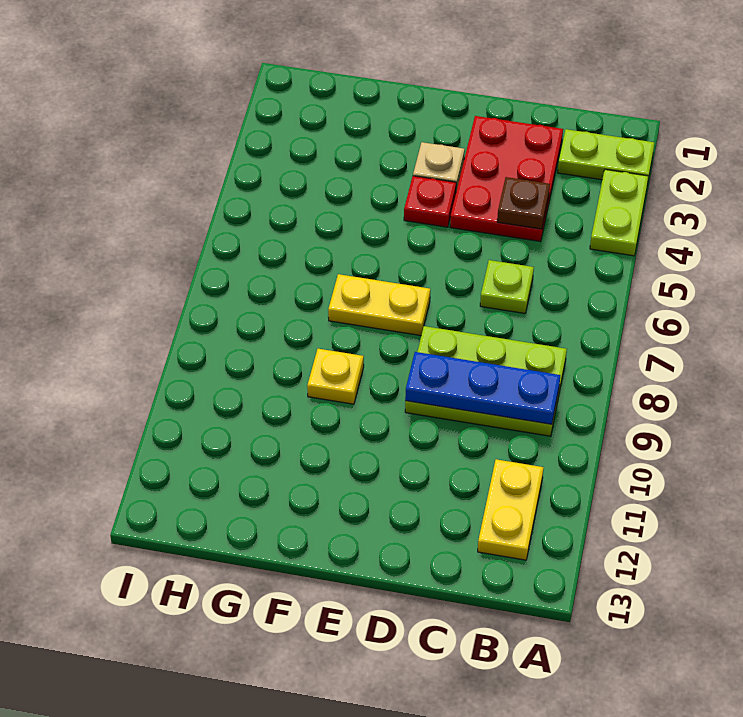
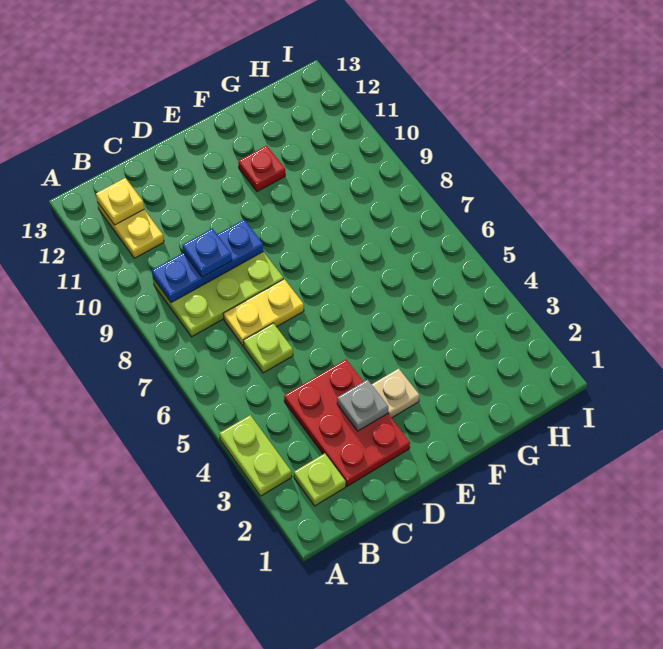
lime 1x2 plate [558,129,654,180] -> lime 1x1 plate [294,453,346,506]
brown 1x1 plate [497,177,550,229] -> none
none -> blue 1x1 plate [183,229,232,277]
none -> grey 1x1 plate [337,380,388,431]
red 1x1 plate [404,176,456,227] -> red 1x1 plate moved to [238,146,285,192]
yellow 1x2 plate [328,274,430,335] -> yellow 1x2 plate moved to [223,279,304,346]
yellow 1x1 plate [307,349,364,404] -> yellow 1x1 plate moved to [96,178,144,225]

